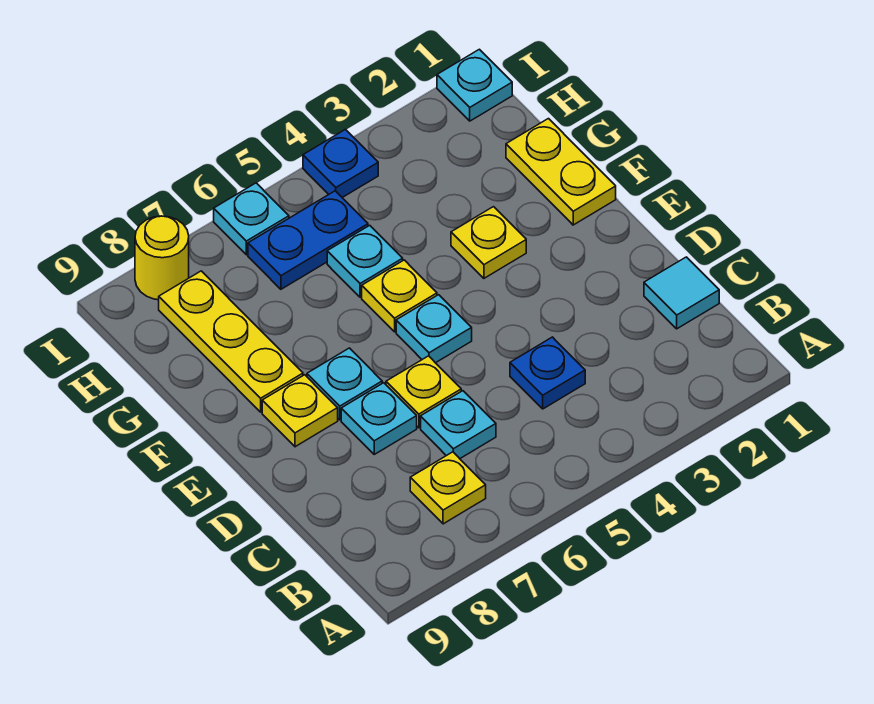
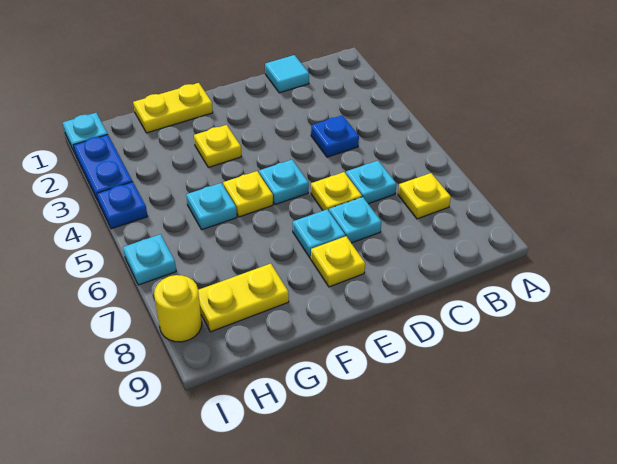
yellow 1x3 plate [159,271,303,412] -> yellow 1x2 plate [198,264,289,332]
blue 1x2 plate [248,191,368,289] -> blue 1x2 plate moved to [73,135,133,202]

